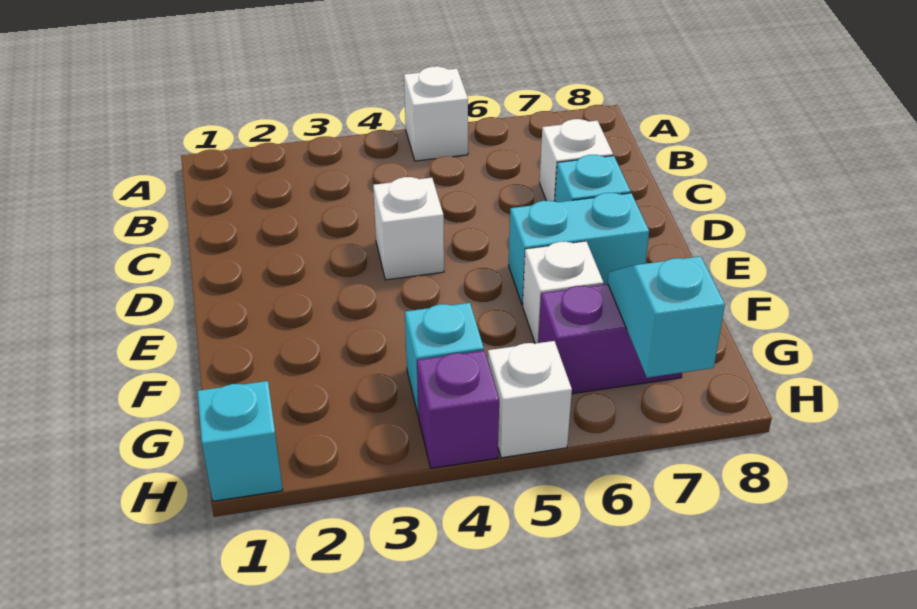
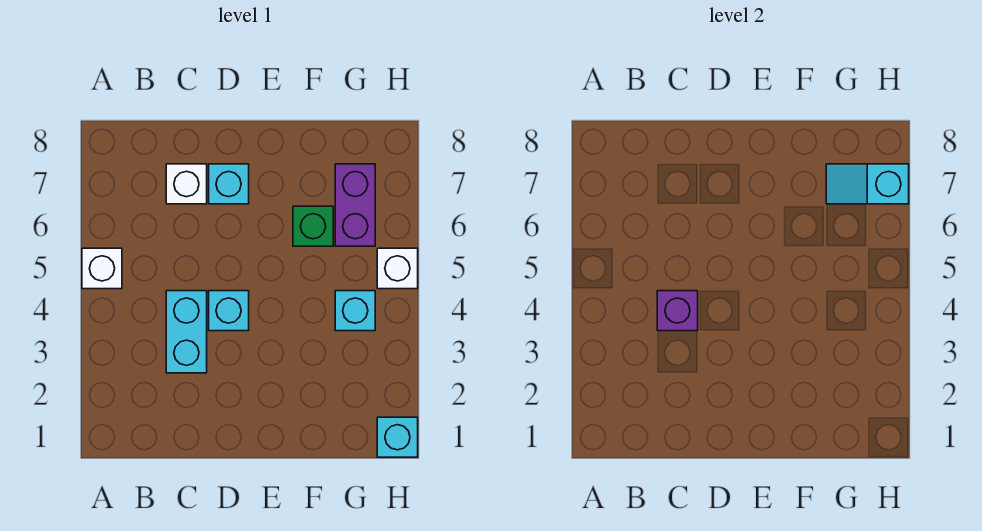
white 1x1 brick [373,177,444,280] -> cyan 1x1 brick [209,291,249,331]
cyan 1x2 brick [509,193,649,305] -> cyan 1x2 brick moved to [166,291,207,373]
white 1x1 brick [523,241,604,344] -> green 1x1 brick [293,206,333,246]
purple 1x1 brick [417,351,499,468] -> purple 1x1 brick moved to [657,291,698,331]

